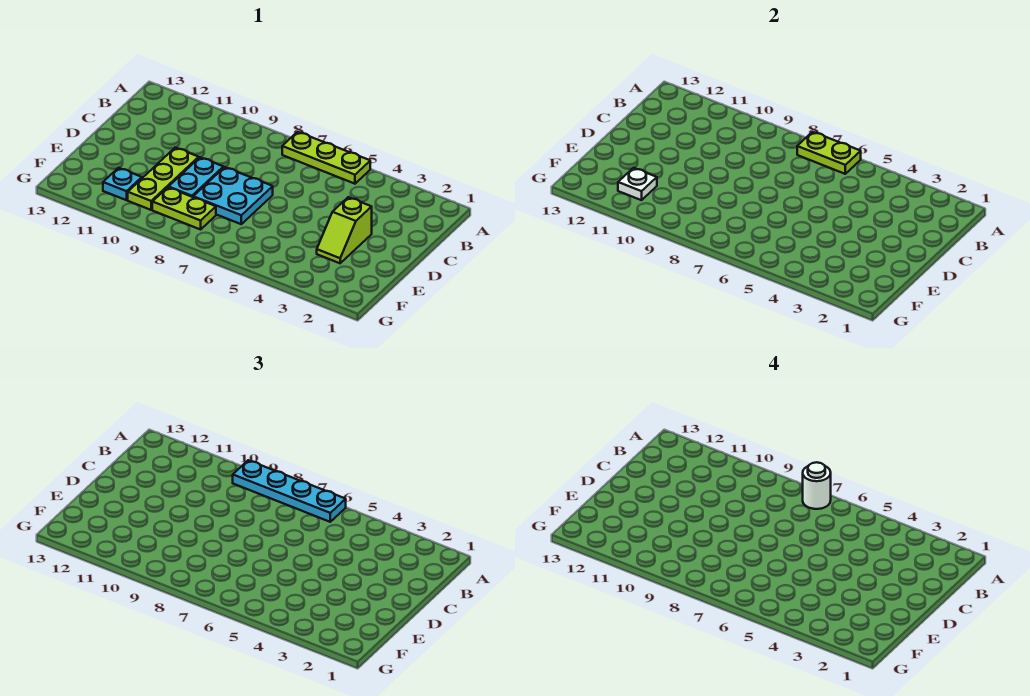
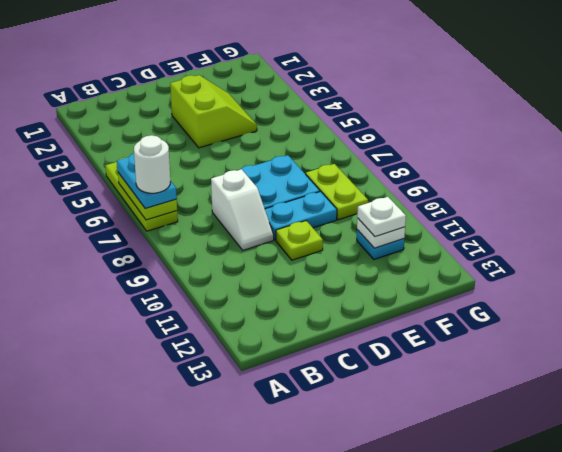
cyan 1x4 plate [233,460,346,522] -> cyan 1x2 plate [117,154,177,209]
none -> white 1x2 slope [211,169,274,250]
lime 1x2 slope [317,197,372,263] -> lime 2x2 slope [170,75,257,148]
lime 1x3 plate [128,148,199,210] -> lime 1x1 plate [276,221,323,260]
none -> white 1x1 plate [357,197,406,237]

